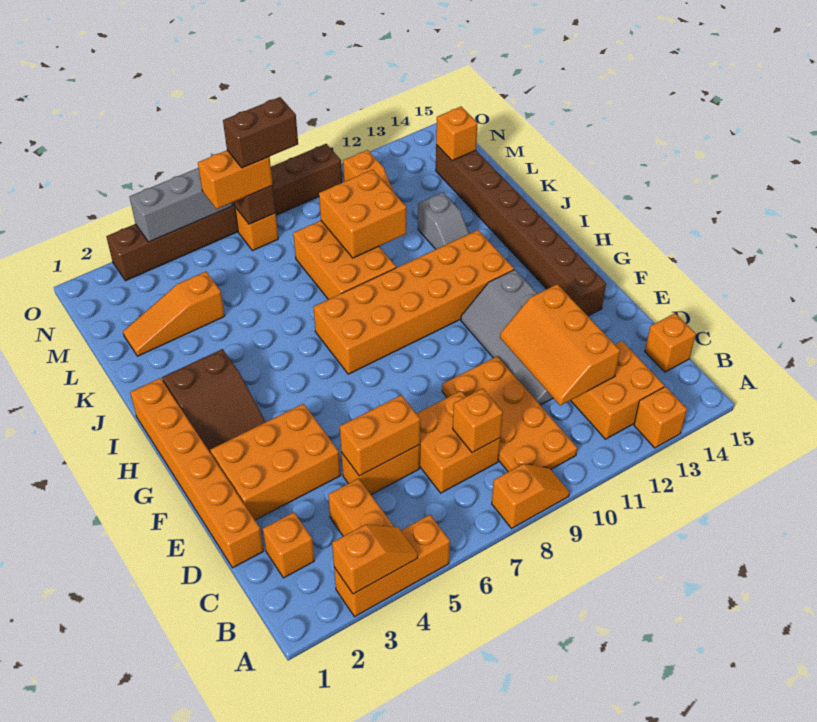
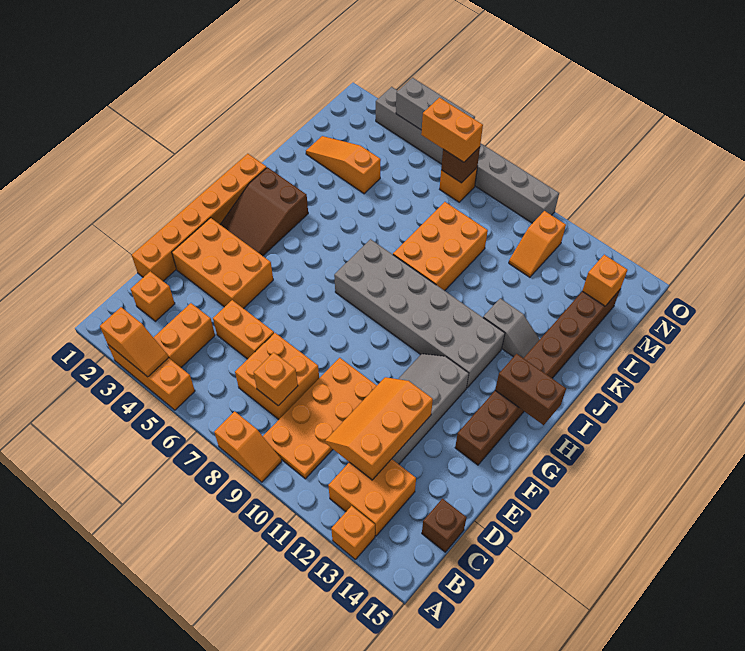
orange 1x1 brick [645,313,696,372] -> brown 1x1 brick [422,499,467,552]
orange 1x2 brick [340,395,420,476] -> none
orange 2x6 brick [314,230,514,374] -> grey 2x6 brick [334,239,505,388]
grey 1x2 slope [418,192,469,249] -> grey 1x2 slope turned to [483,298,540,358]
orange 2x2 brick [319,170,406,258] -> none
brown 1x2 brick [223,97,298,168] -> brown 1x2 brick moved to [495,354,566,425]
brown 1x8 brick [106,144,342,281] -> grey 1x8 brick [376,87,559,223]

